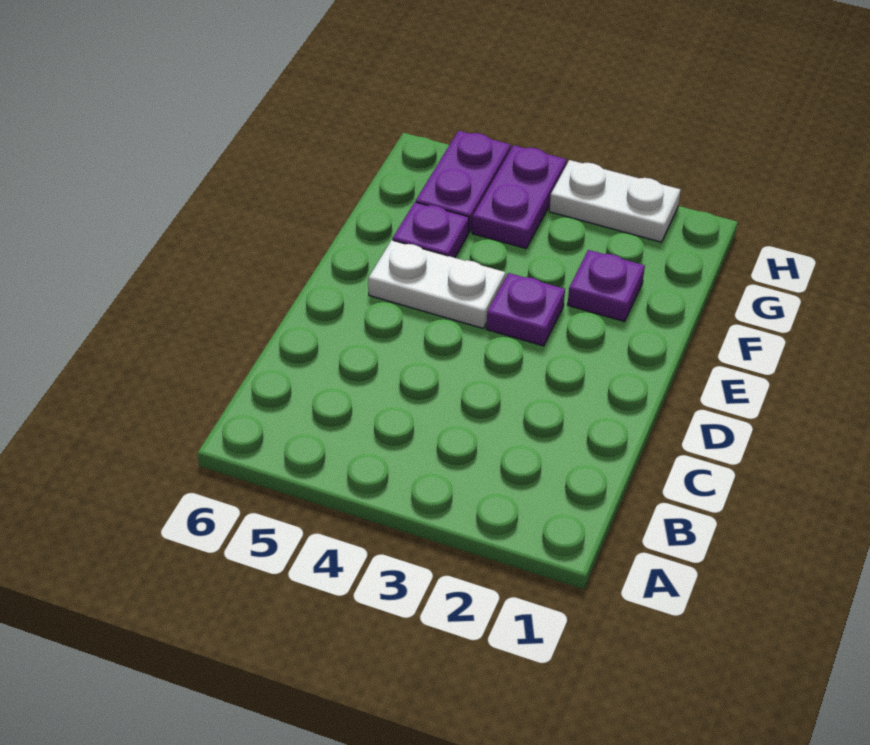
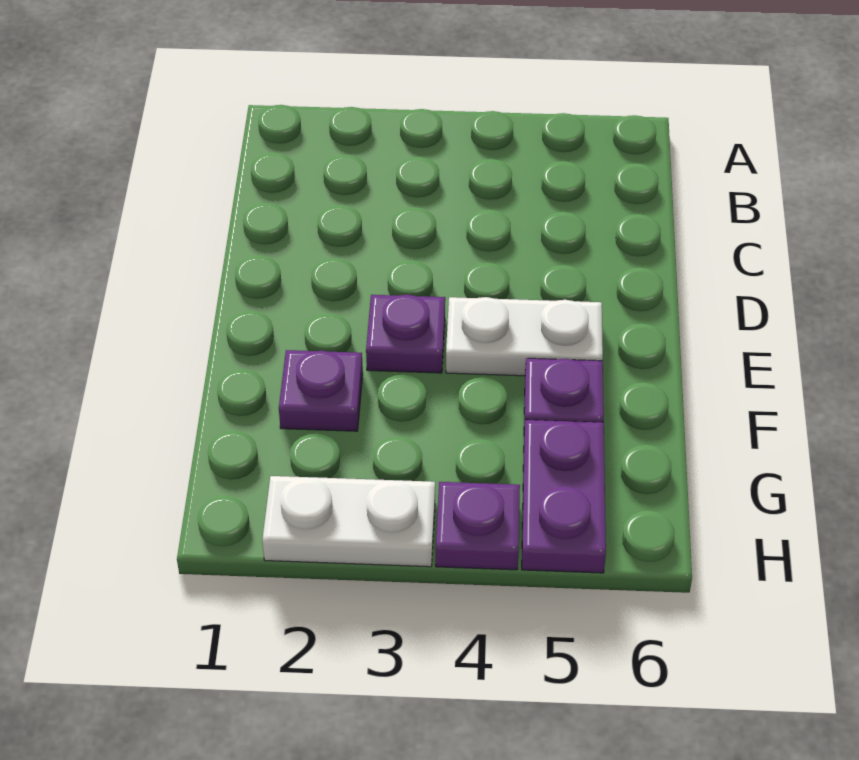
purple 1x2 plate [472,145,566,248] -> purple 1x1 plate [436,482,520,570]

